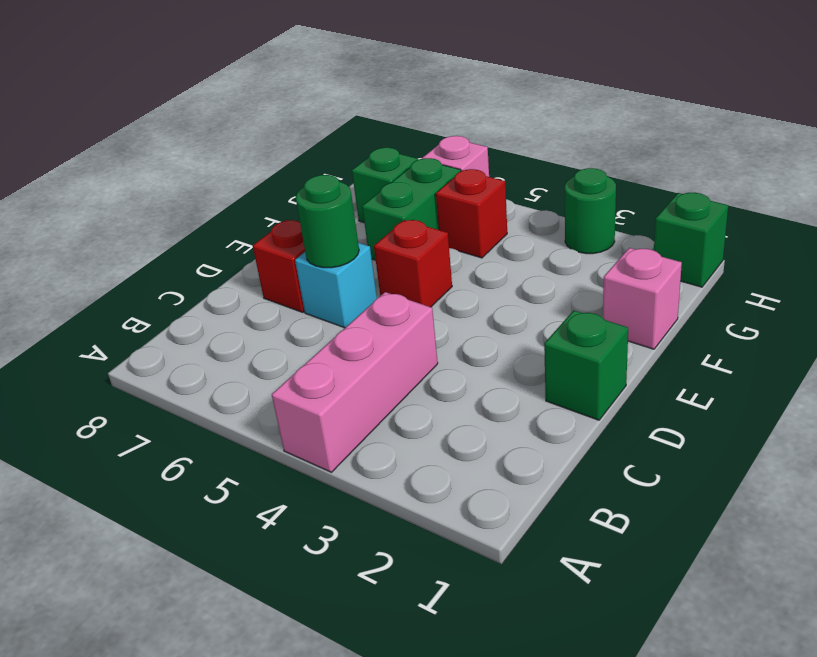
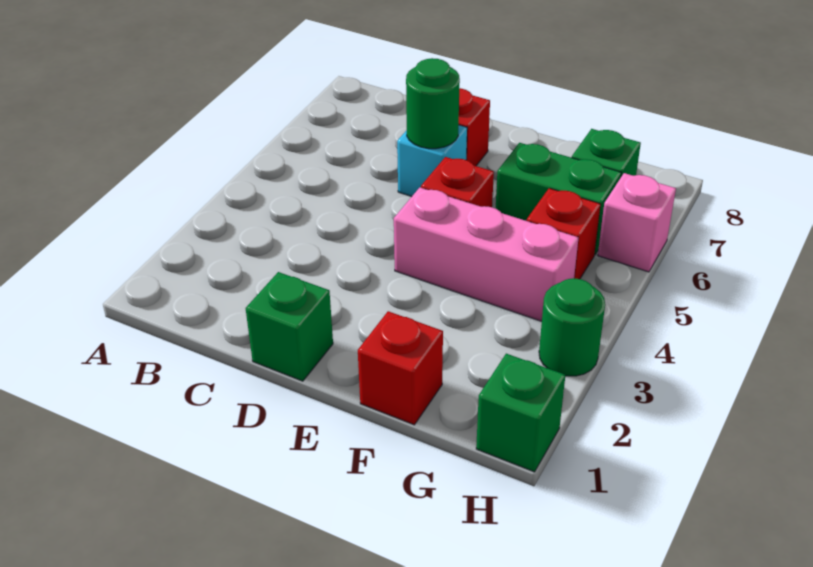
pink 1x3 brick [272,292,438,472] -> pink 1x3 brick moved to [394,188,578,321]
pink 1x1 brick [603,248,682,349] -> red 1x1 brick [358,311,443,425]

